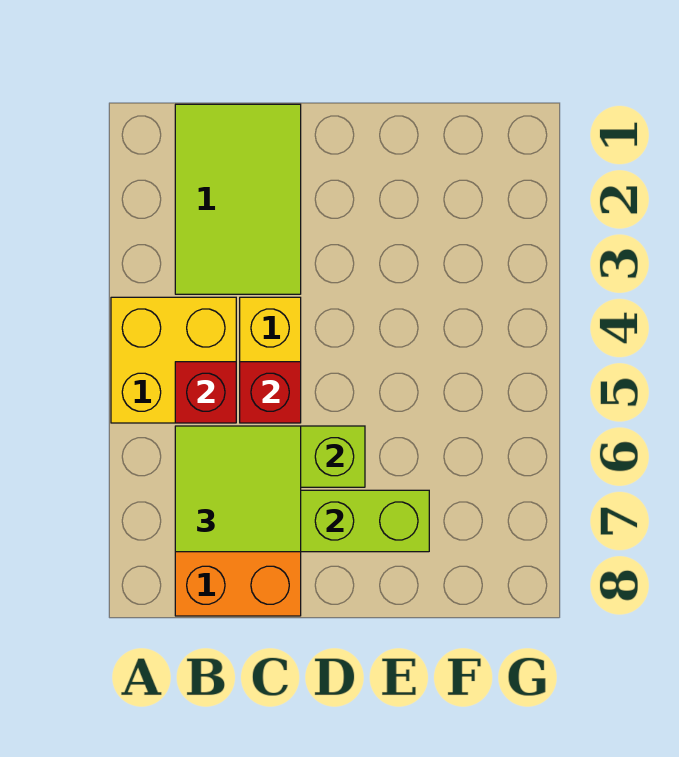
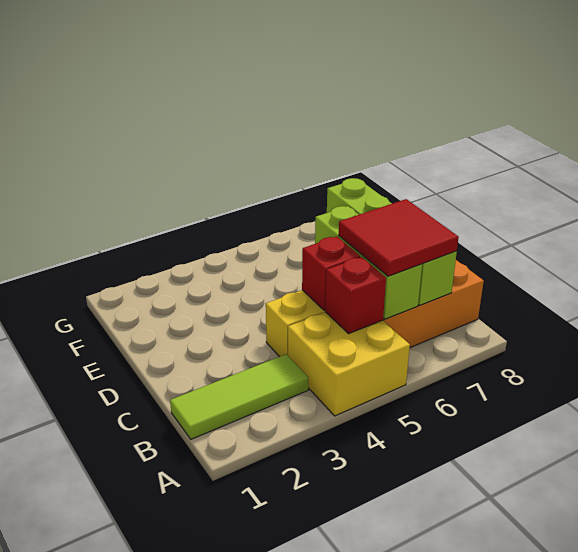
lime 2x3 tile [175,104,301,294] -> lime 1x3 tile [170,354,308,439]
lime 2x2 tile [175,426,301,552] -> red 2x2 tile [339,199,459,276]

